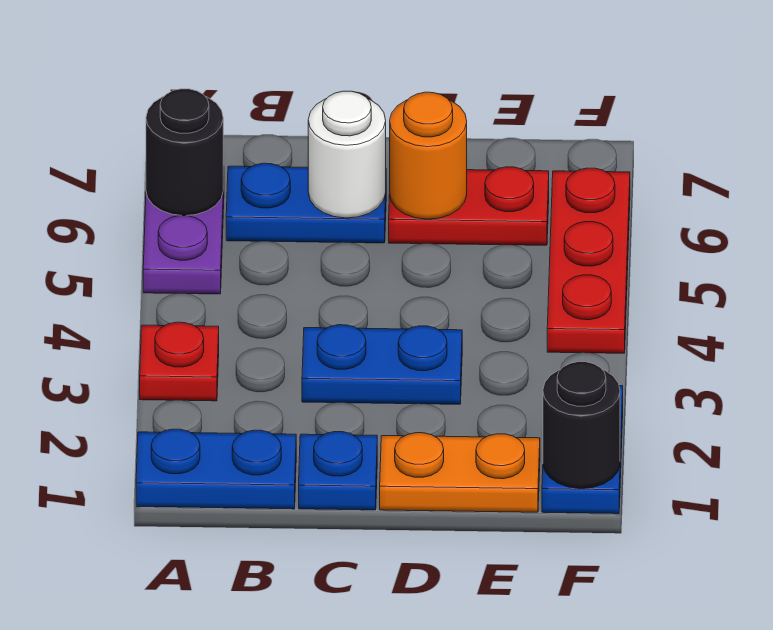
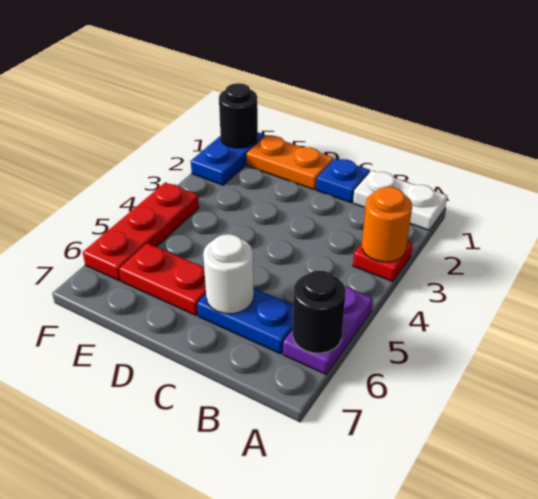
blue 1x2 plate [136,429,296,509] -> white 1x2 plate [353,171,447,230]
blue 1x2 plate [302,325,462,404] -> none
orange 1x1 round brick [390,92,467,219] -> orange 1x1 round brick moved to [362,187,412,262]

